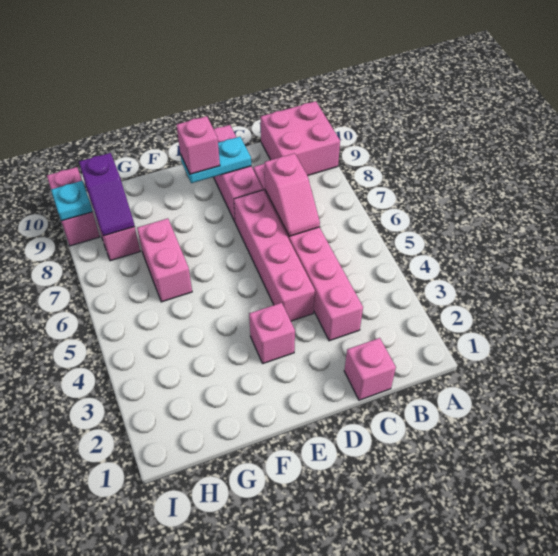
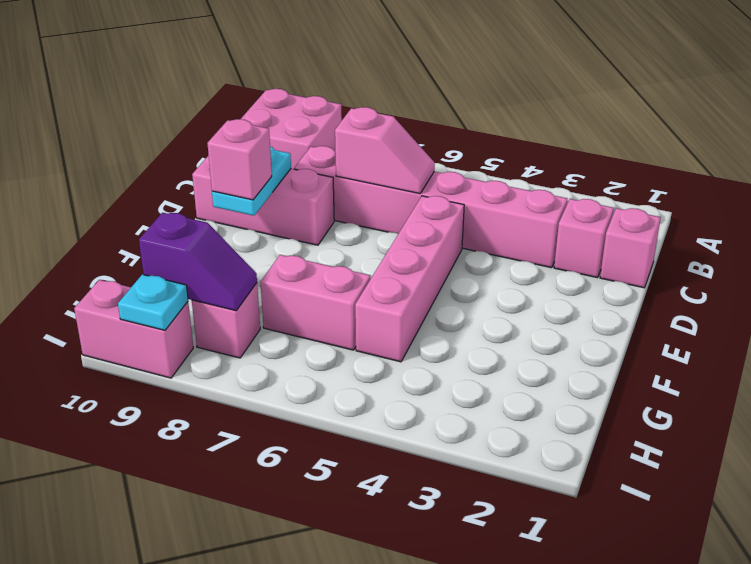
pink 1x4 brick [234,190,315,321] -> pink 1x4 brick turned to [355,196,464,362]
pink 1x1 brick [249,303,295,363] -> pink 1x1 brick moved to [554,199,614,278]

